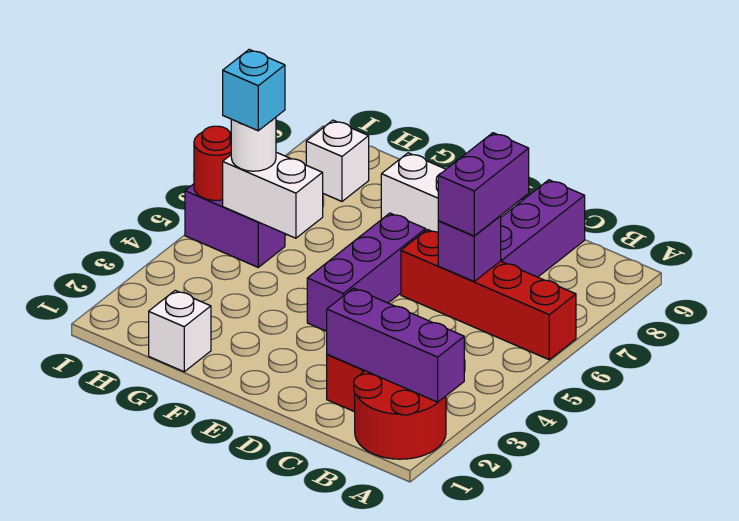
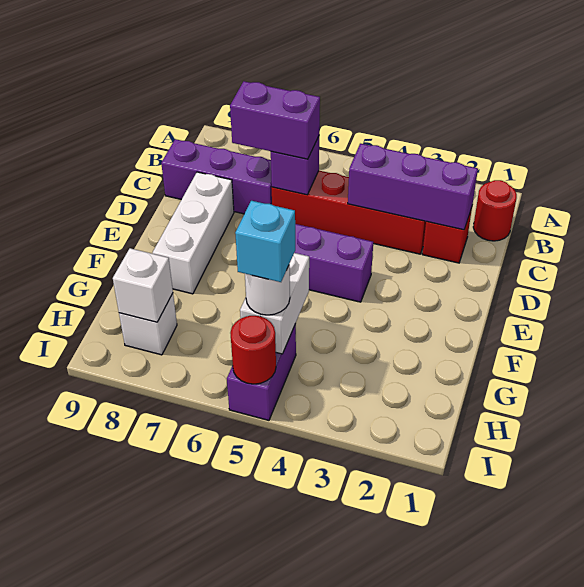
red 2x2 round brick [354,371,446,459] -> red 1x1 round brick [473,180,517,241]
purple 1x3 brick [327,288,464,402] -> purple 1x3 brick turned to [348,144,478,230]
red 1x4 brick [401,230,576,360] -> red 1x4 brick turned to [272,171,426,254]
white 1x1 brick [149,291,211,372] -> white 1x1 brick moved to [113,248,173,322]

